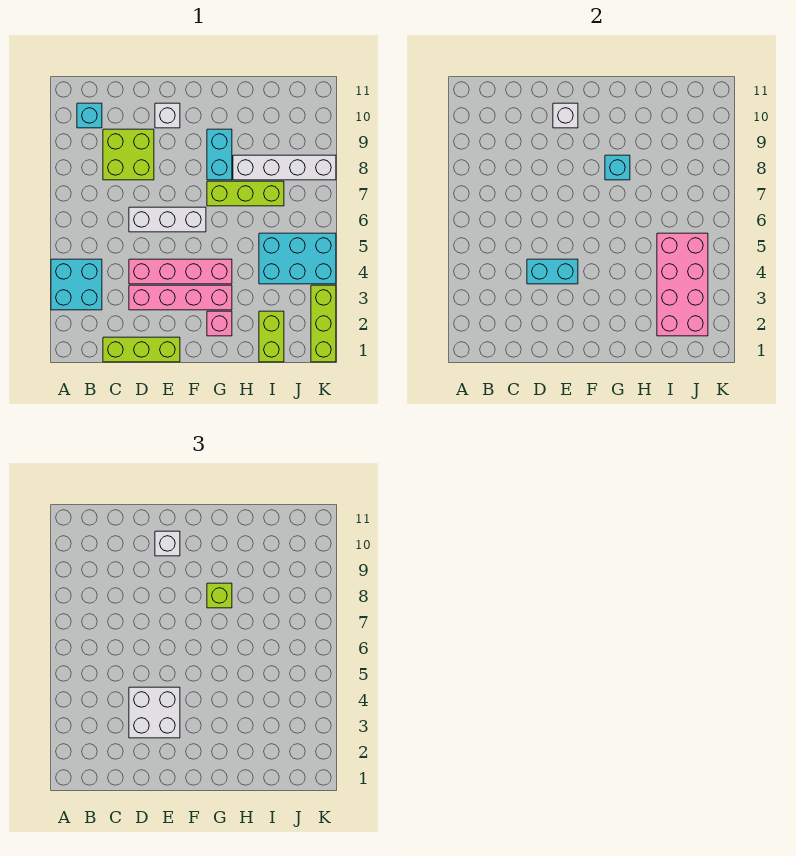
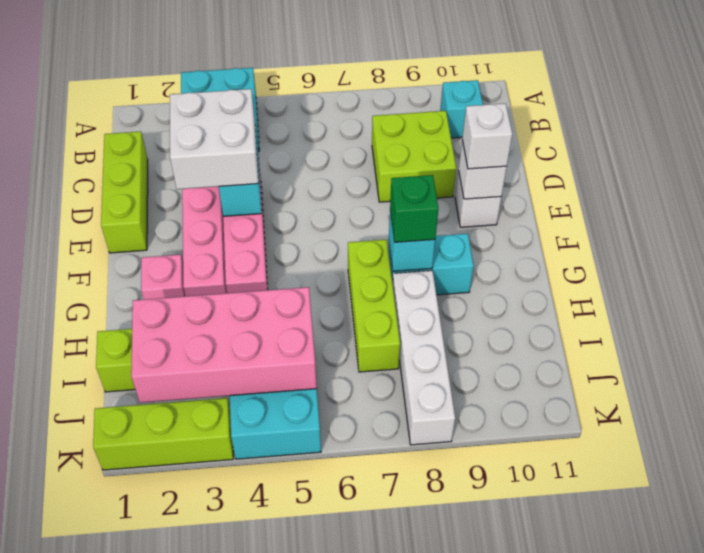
white 1x3 brick [129,207,206,232] -> none
lime 1x1 brick [207,583,232,608] -> green 1x1 brick [390,175,438,242]

